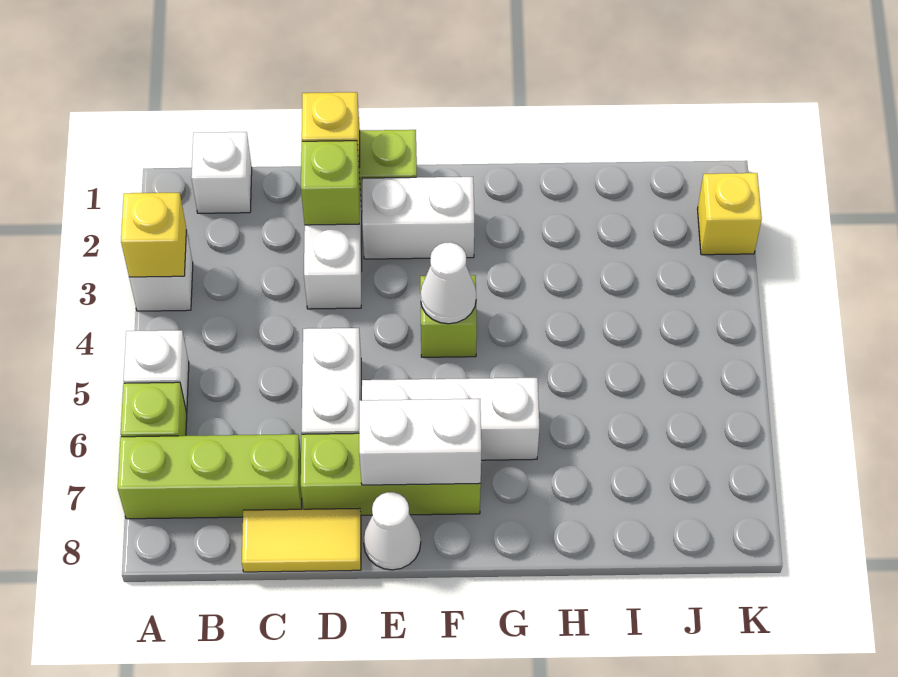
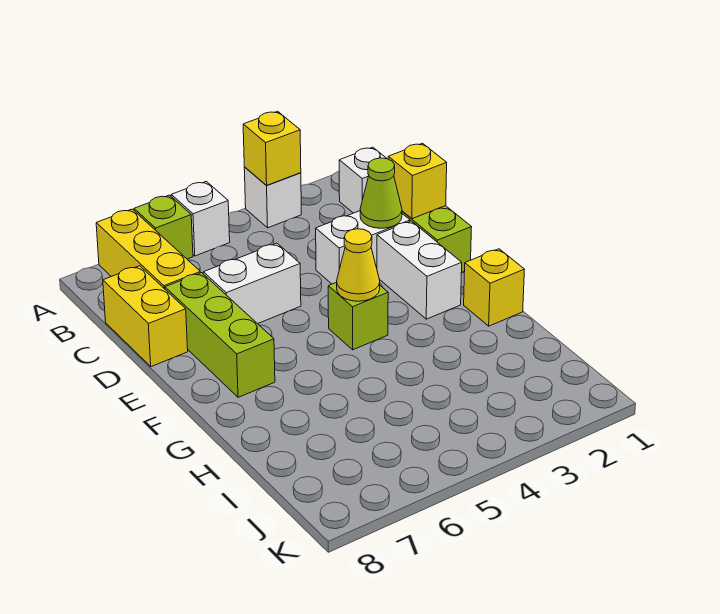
lime 1x3 brick [118,434,302,519] -> yellow 1x3 brick [96,209,200,289]
yellow 1x2 tile [242,508,361,572] -> yellow 1x2 brick [103,266,188,367]
lime 1x1 brick [301,141,359,225] -> lime 1x1 cone [360,158,402,228]
white 1x3 brick [362,378,539,460] -> none
white 1x2 brick [359,399,481,485] -> none
white 1x1 cone [363,492,421,570] -> none
white 1x1 cone [420,242,476,324] -> yellow 1x1 cone [337,229,380,301]
yellow 1x1 brick [697,173,762,255] -> yellow 1x1 brick moved to [464,249,524,326]

